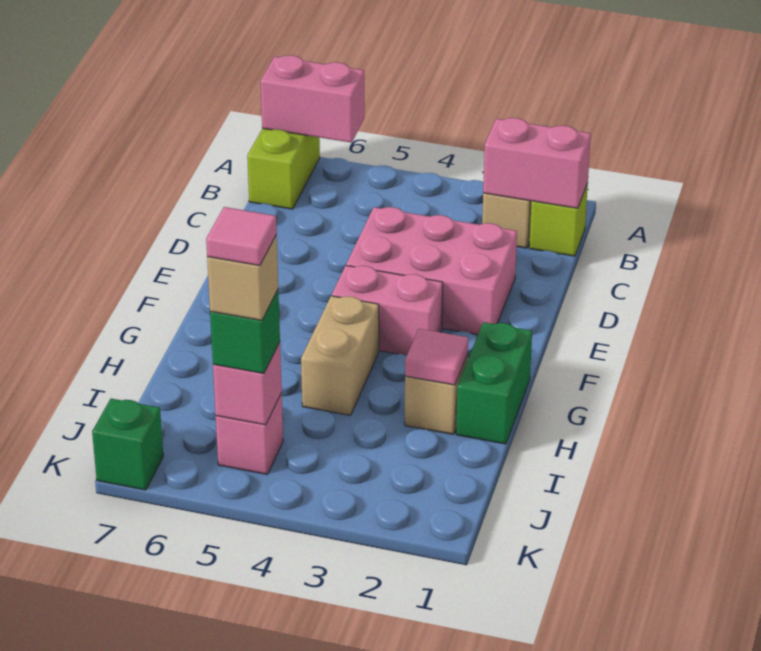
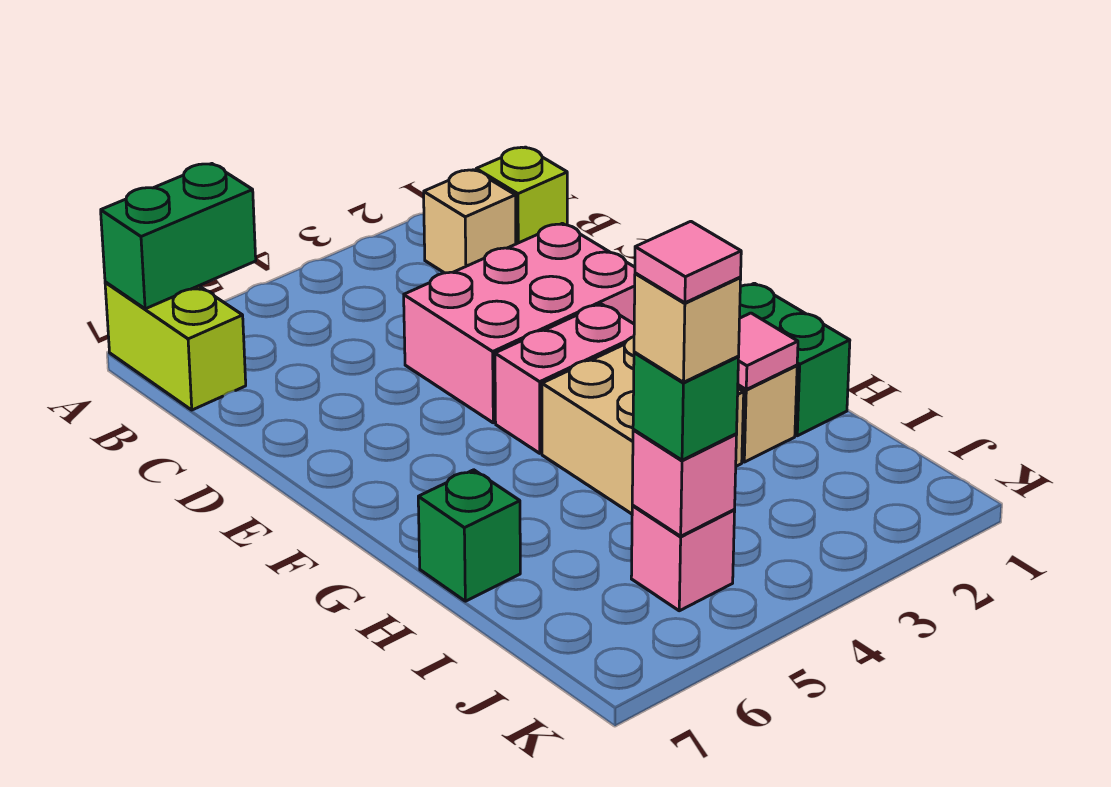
pink 1x2 brick [261,55,365,143] -> green 1x2 brick [101,164,256,309]
pink 1x2 brick [483,118,591,208] -> none
tan 1x2 brick [301,296,379,416] -> tan 2x2 brick [542,337,744,514]
green 1x1 brick [92,399,163,490] -> green 1x1 brick moved to [418,470,520,601]

